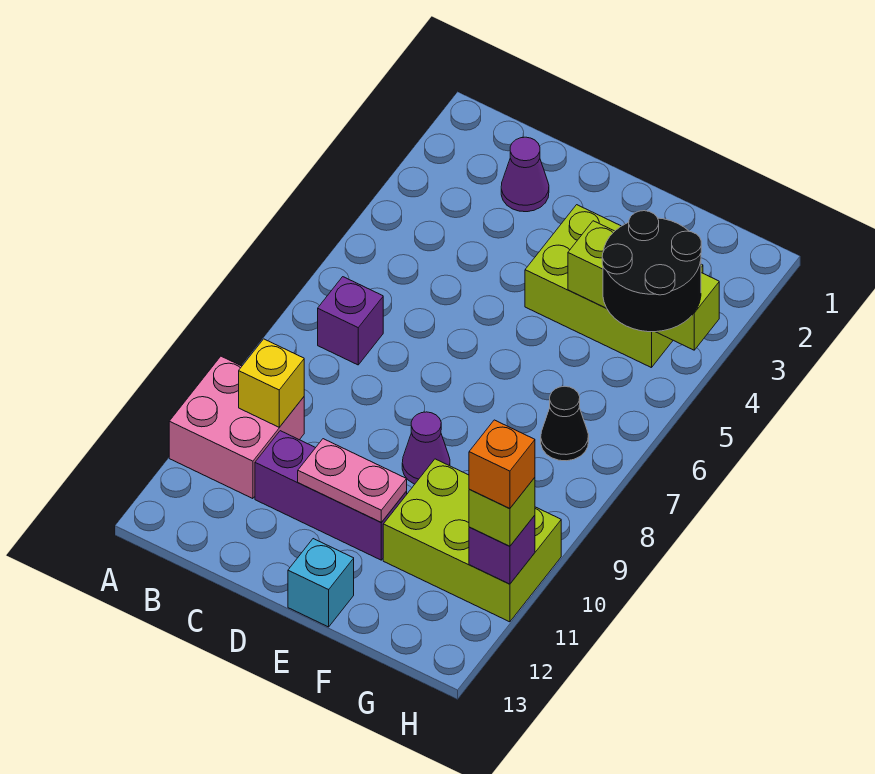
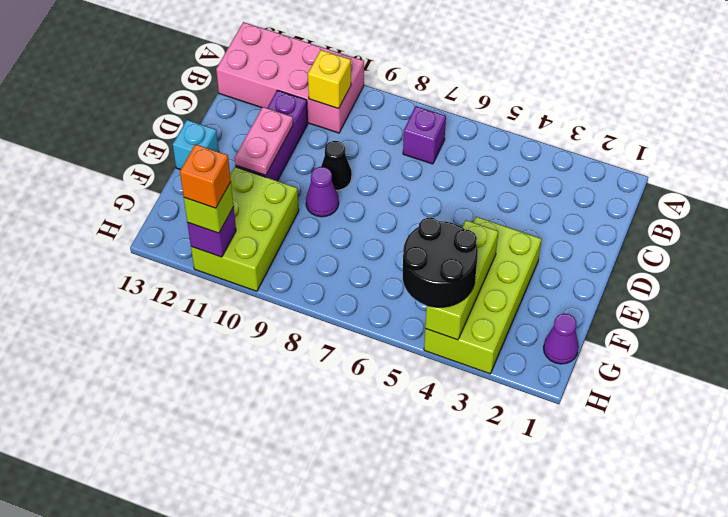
pink 2x2 brick [169,356,304,499] -> pink 2x4 brick [216,22,364,133]
purple 1x1 cone [501,137,549,212] -> purple 1x1 cone moved to [544,314,579,364]
lime 2x3 brick [525,205,703,368] -> lime 2x4 brick [424,217,541,374]
black 1x1 cone [541,386,589,461] -> black 1x1 cone moved to [321,141,352,190]

